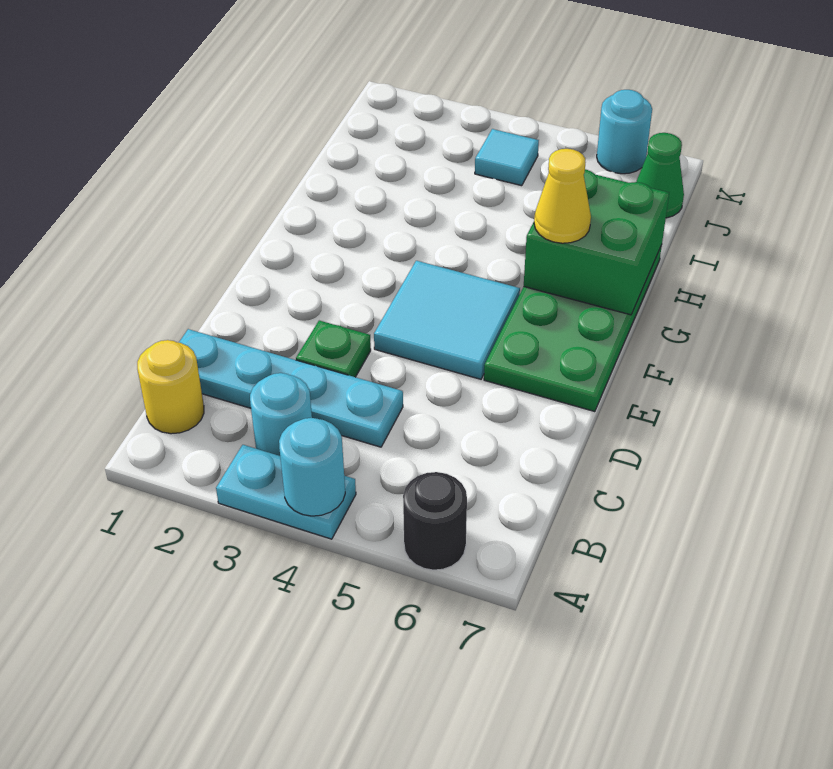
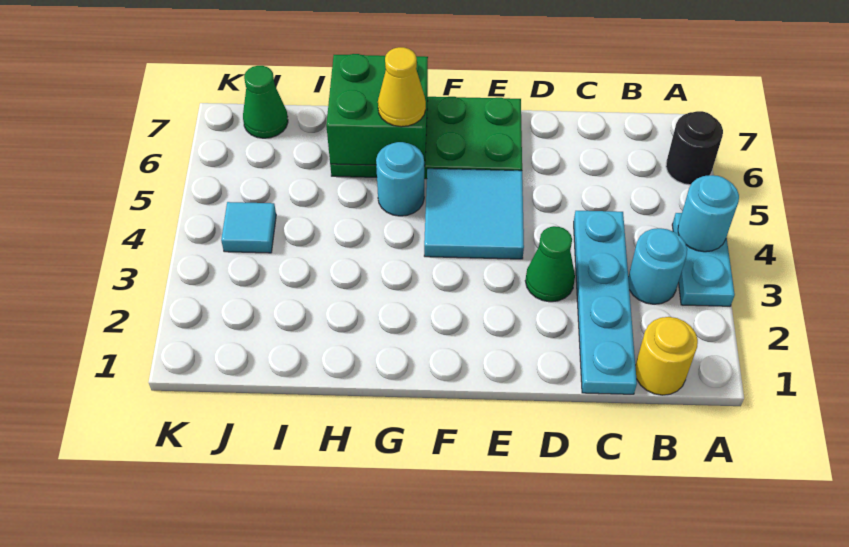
green 1x1 plate [296,321,371,377] -> green 1x1 cone [525,226,575,302]
cyan 1x1 round brick [597,90,652,174] -> cyan 1x1 round brick moved to [376,142,425,216]

